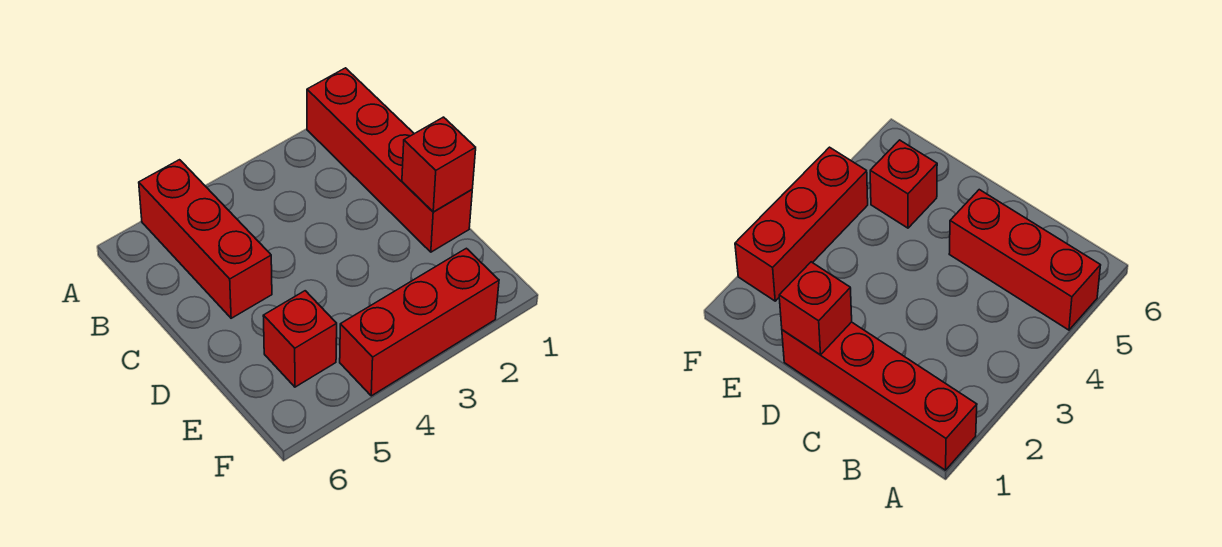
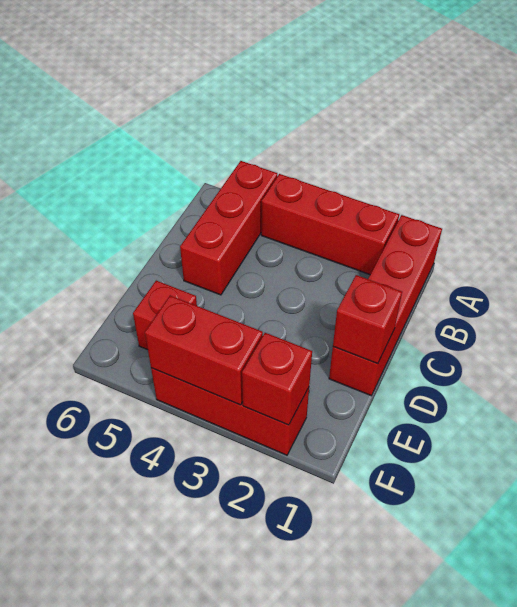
none -> red 1x3 brick [261,174,399,275]
none -> red 1x1 brick [242,333,312,425]
none -> red 1x2 brick [145,296,263,405]

